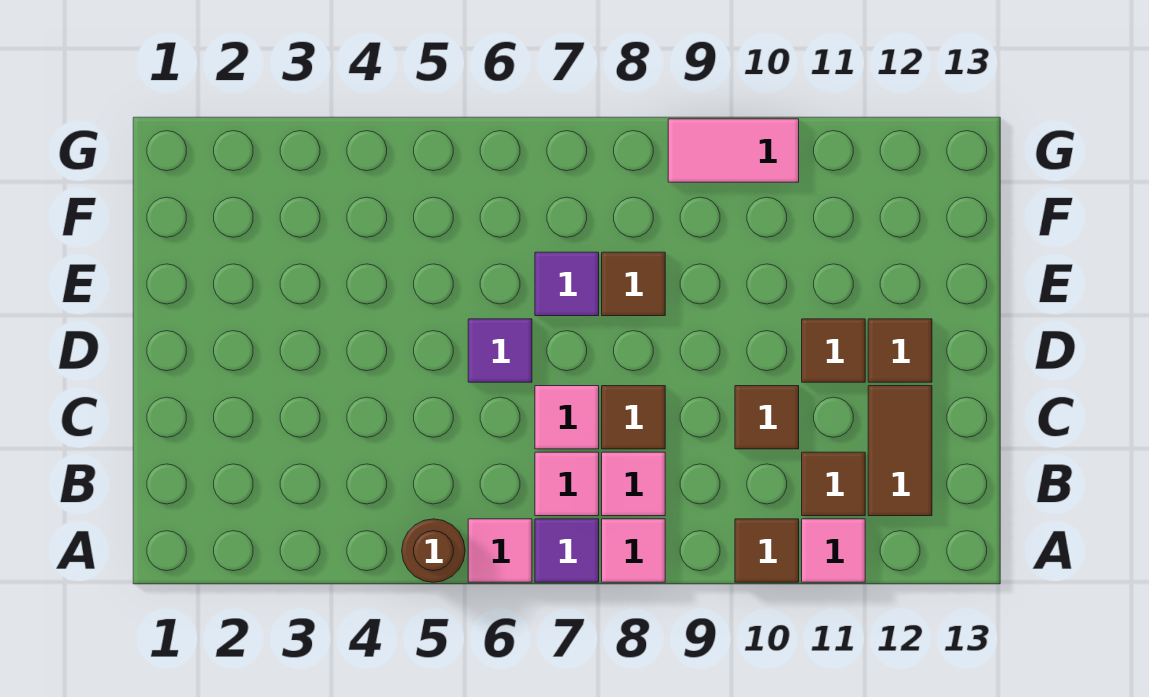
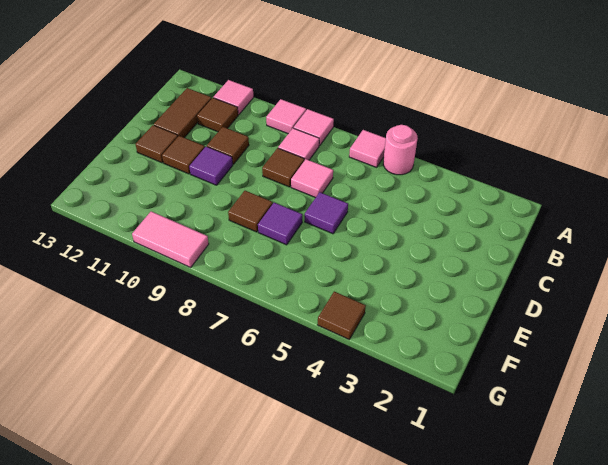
brown 1x1 round brick [402,519,465,582] -> pink 1x1 round brick [383,125,418,175]
purple 1x1 tile [535,519,599,582] -> purple 1x1 tile moved to [189,147,233,185]
brown 1x1 tile [735,519,799,582] -> brown 1x1 tile moved to [318,292,366,339]
pink 1x1 tile [535,452,599,516] -> pink 1x1 tile moved to [266,99,306,134]

